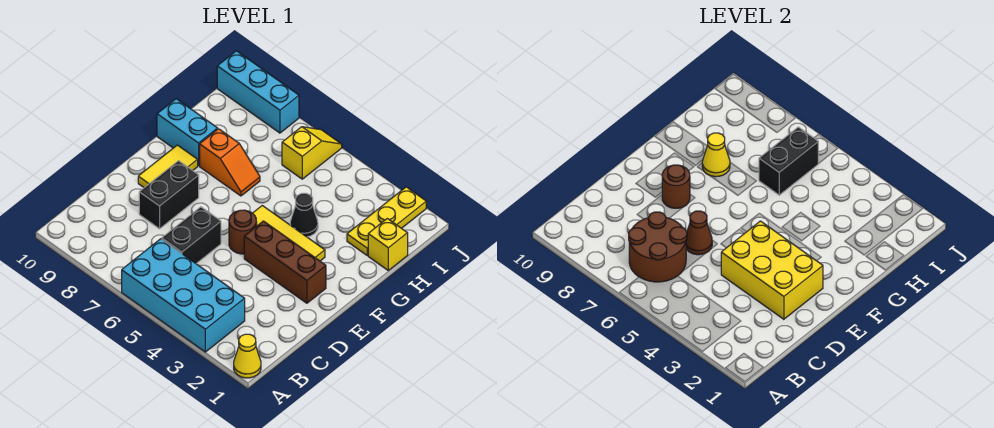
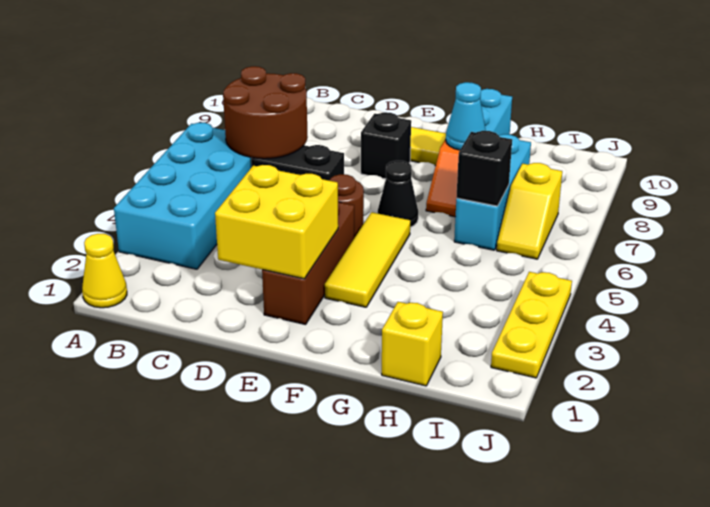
yellow 2x3 brick [721,221,823,319] -> yellow 2x2 brick [215,165,338,279]
brown 1x1 cone [686,211,712,255] -> none
black 1x2 brick [139,161,199,229] -> black 1x1 brick [361,112,411,179]
brown 1x1 round brick [662,165,690,208] -> none
black 1x1 cone [290,193,318,237] -> black 1x1 cone moved to [378,161,418,227]
yellow 1x1 cone [702,133,730,177] -> cyan 1x1 cone [446,82,486,150]
yellow 1x3 plate [347,187,426,255] -> yellow 1x3 plate turned to [491,272,572,378]
black 1x2 brick [759,127,818,195] -> black 1x1 brick [456,131,512,206]
yellow 1x2 slope [282,127,342,179] -> yellow 1x2 slope turned to [497,163,562,259]
cyan 1x3 brick [217,51,299,133] -> cyan 1x3 brick moved to [454,134,531,250]

